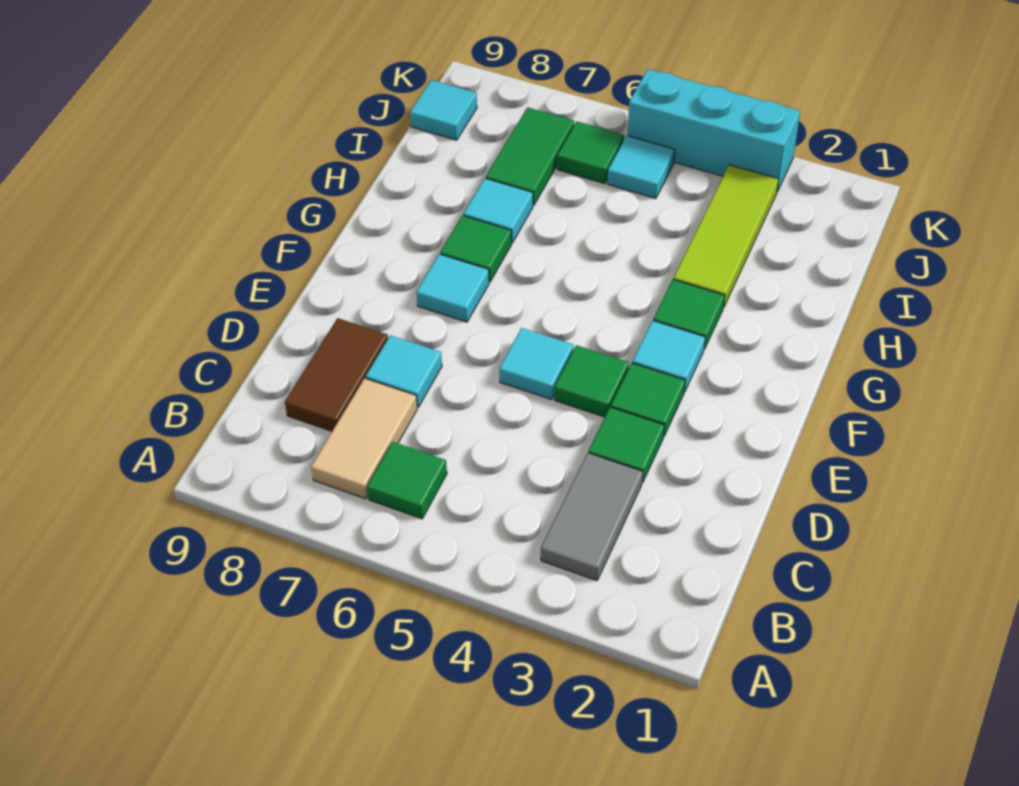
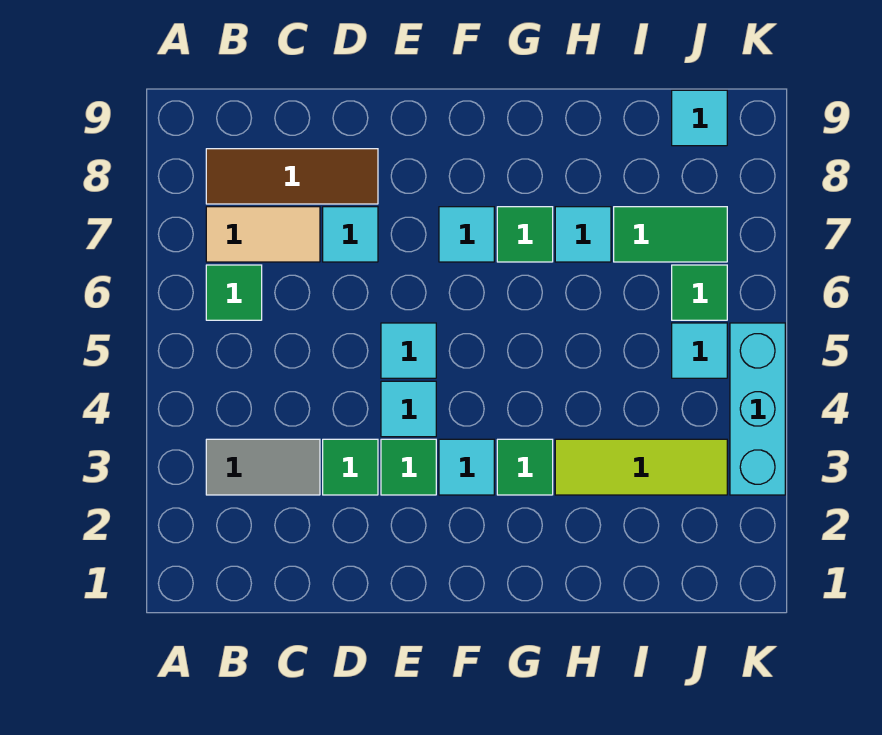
brown 1x2 tile [285,318,388,431] -> brown 1x3 tile [206,149,378,204]
green 1x1 tile [555,345,629,417] -> cyan 1x1 tile [381,381,436,437]

